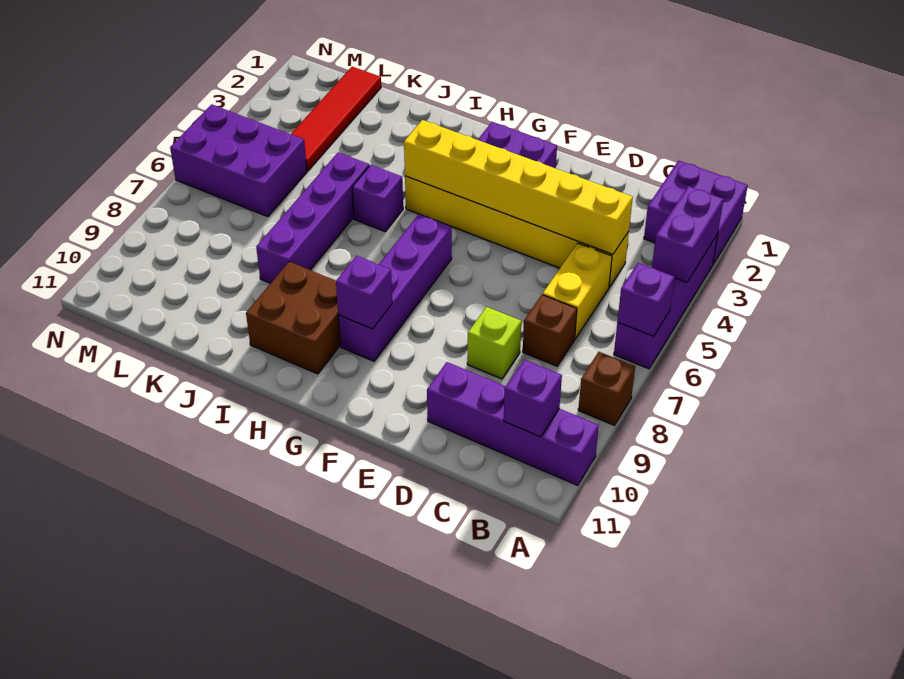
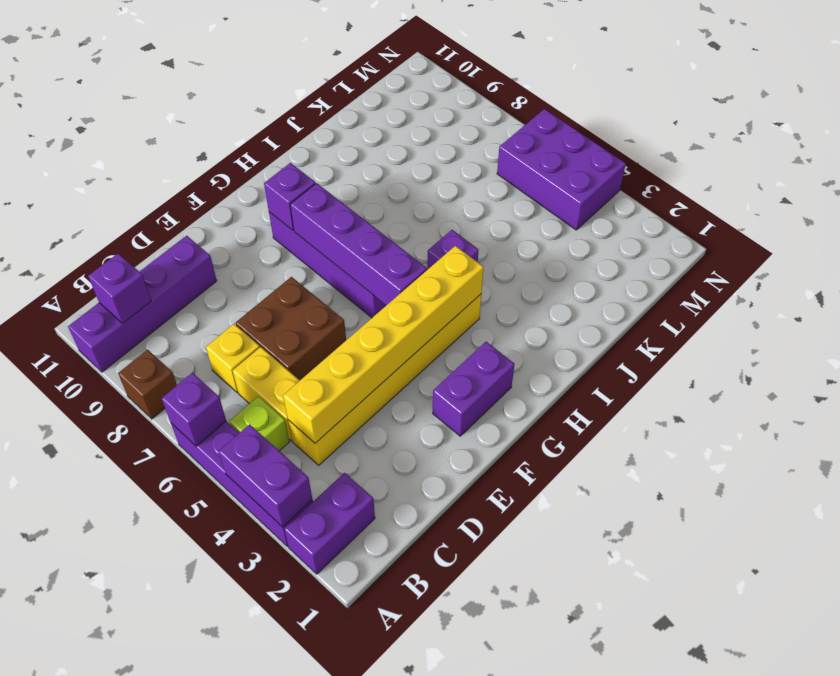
purple 2x2 brick [644,161,748,264] -> purple 1x2 brick [284,473,375,574]
brown 1x1 brick [523,295,577,366] -> yellow 1x1 brick [206,324,260,393]
lime 1x1 brick [467,307,521,379] -> lime 1x1 brick moved to [229,396,289,451]
brown 2x2 brick [246,262,341,374] -> brown 2x2 brick moved to [236,277,346,380]
purple 1x4 brick [256,152,369,283] -> purple 1x4 brick moved to [290,183,427,305]
red 1x4 tile [291,67,381,171] -> none
purple 2x3 brick [170,104,307,217] -> purple 2x3 brick turned to [497,109,626,230]

